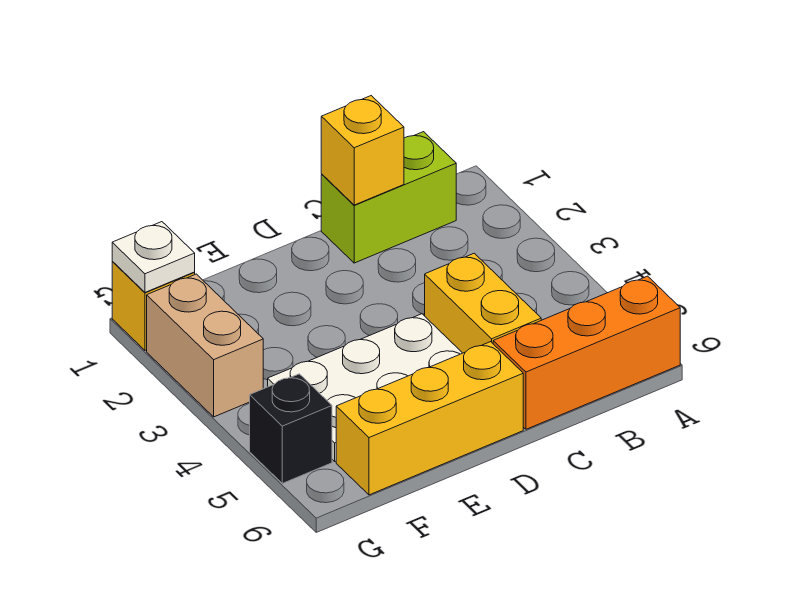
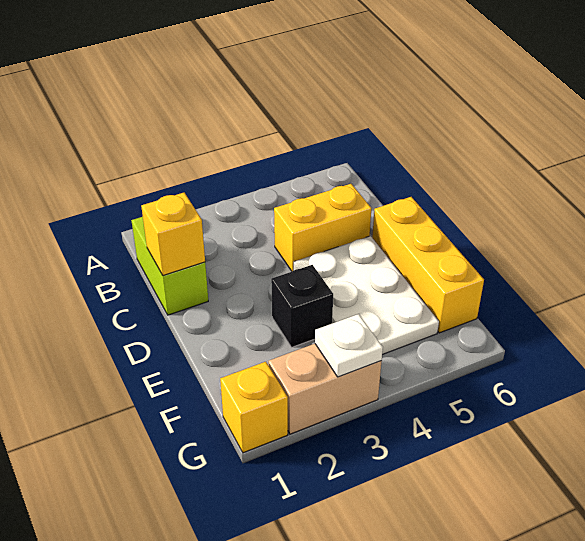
orange 1x3 brick [493,276,680,429] -> none
white 1x1 plate [112,222,195,292] -> white 1x1 plate moved to [315,314,383,377]
black 1x1 brick [250,374,332,483] -> black 1x1 brick moved to [271,265,333,347]

